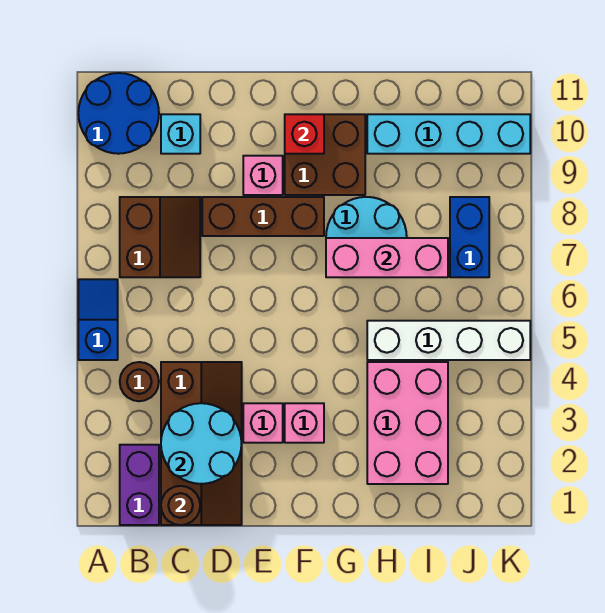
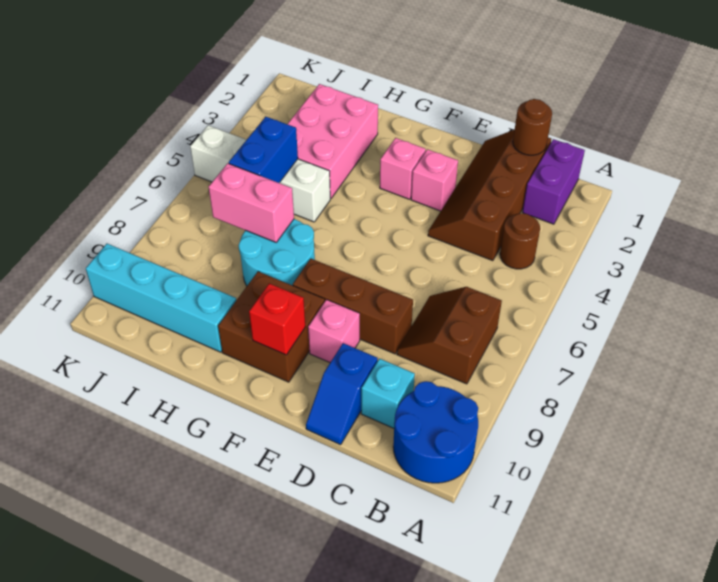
blue 1x2 slope [78,279,118,360] -> blue 1x2 slope moved to [306,343,378,445]
cyan 2x2 round brick [161,403,241,484] -> none
pink 1x3 brick [326,238,448,277] -> pink 1x2 brick [209,163,294,242]
blue 1x2 brick [450,197,489,277] -> blue 1x2 brick moved to [229,117,298,183]

